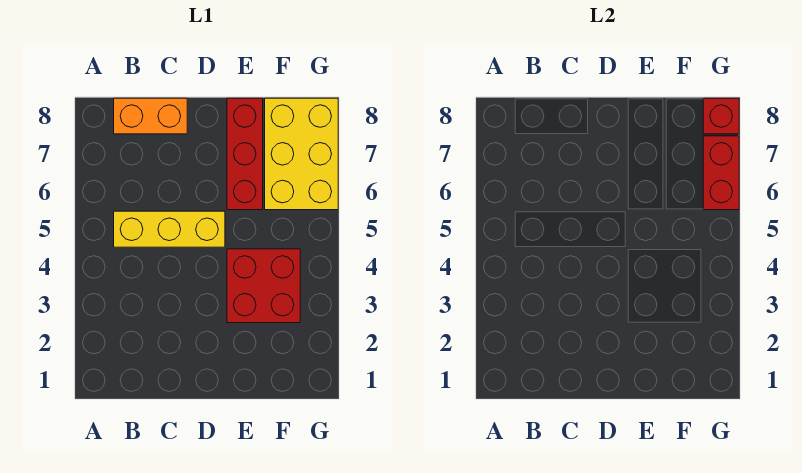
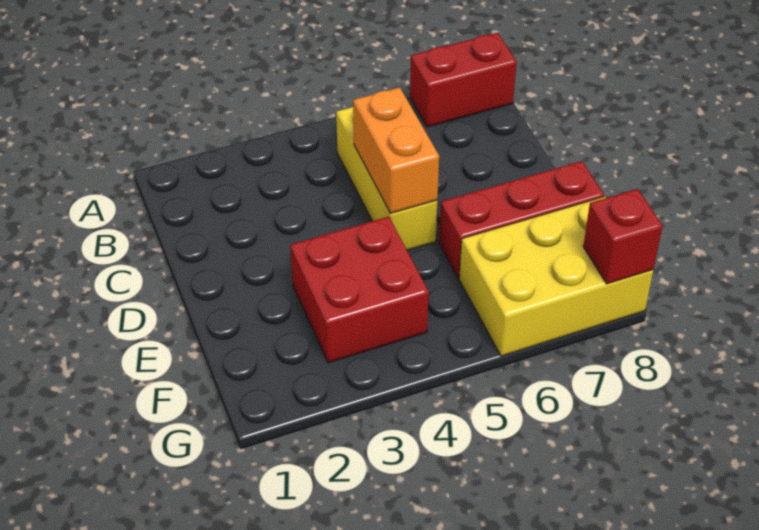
orange 1x2 brick [114,98,187,134] -> orange 1x2 brick moved to [353,87,439,213]
red 1x2 brick [703,136,739,210] -> red 1x2 brick moved to [410,33,517,127]

